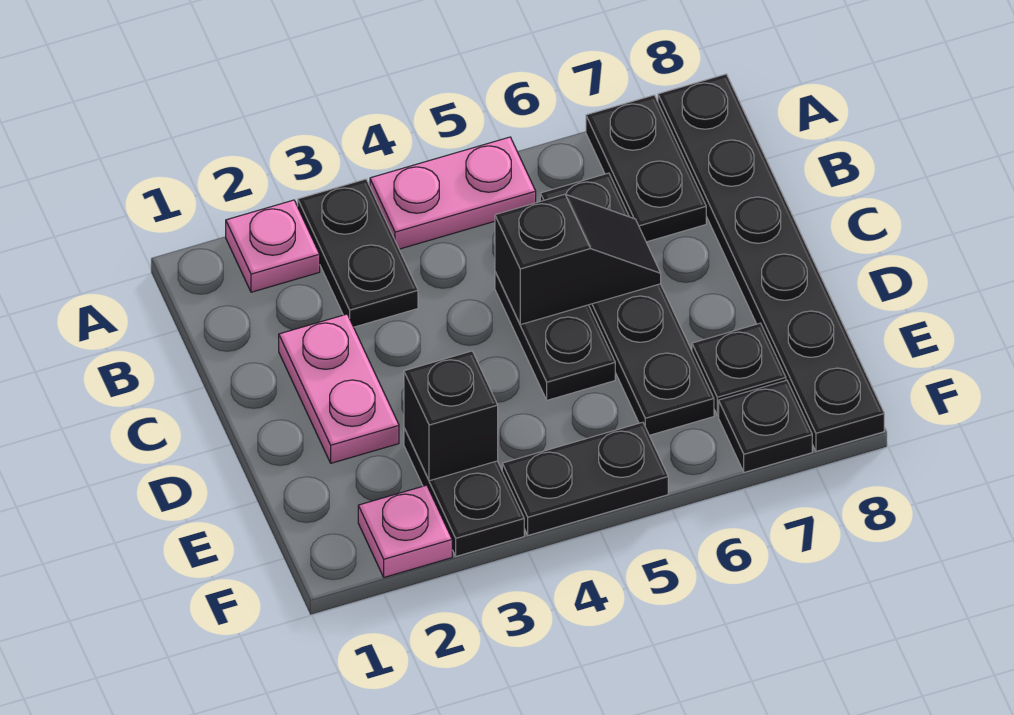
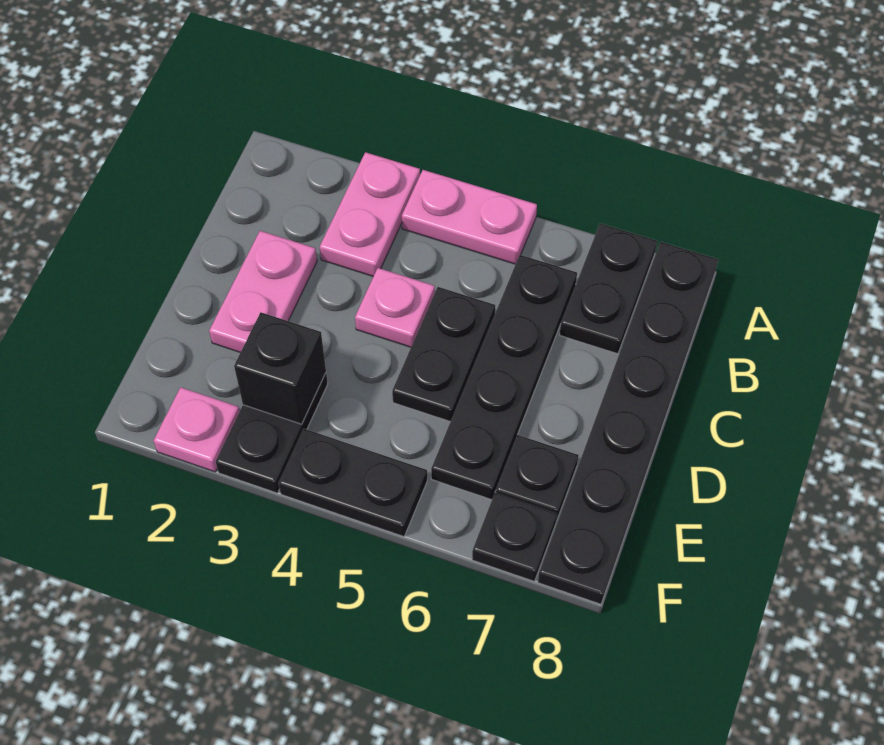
pink 1x1 plate [226,200,320,292] -> pink 1x1 plate moved to [355,268,435,347]
black 1x2 plate [298,179,418,327] -> pink 1x2 plate [320,152,420,276]
black 1x2 slope [495,194,661,325] -> none

